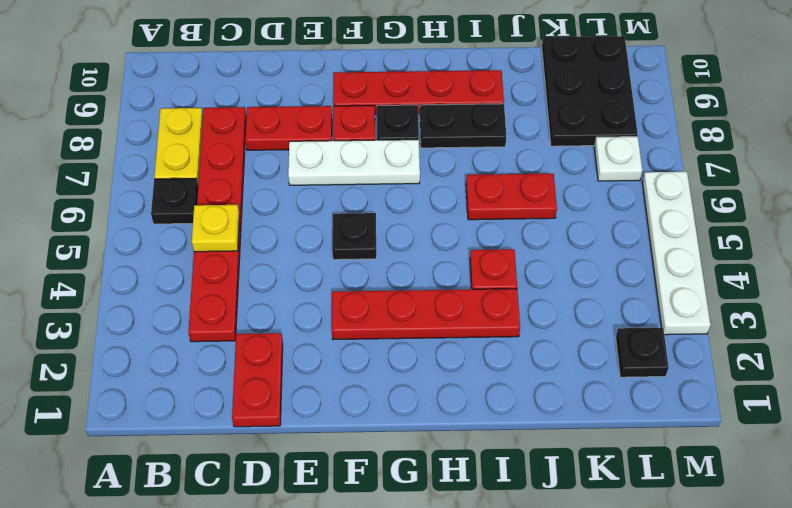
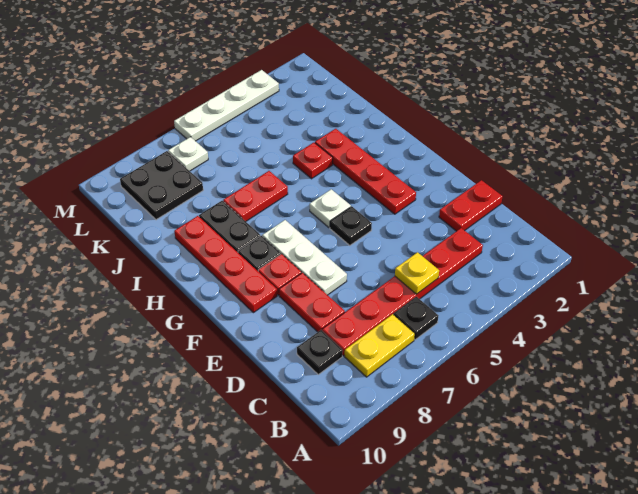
none -> white 1x1 plate [310,189,351,228]
red 1x2 plate [466,174,557,220] -> red 1x2 plate turned to [223,171,288,221]
black 2x3 plate [542,36,638,146] -> black 2x2 plate [120,151,203,220]
black 1x1 plate [616,328,669,377] -> black 1x1 plate moved to [297,330,343,375]

